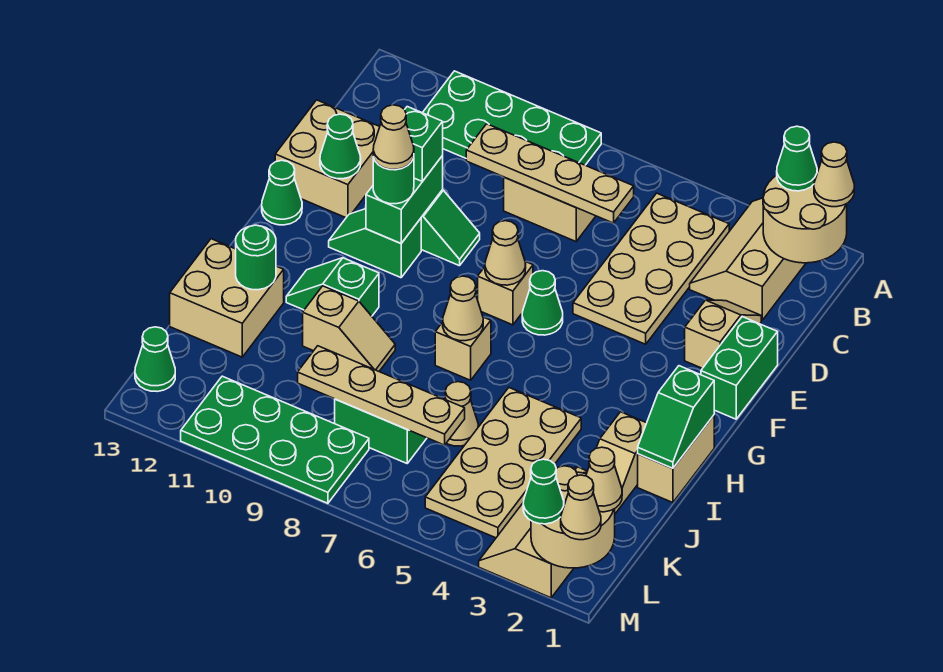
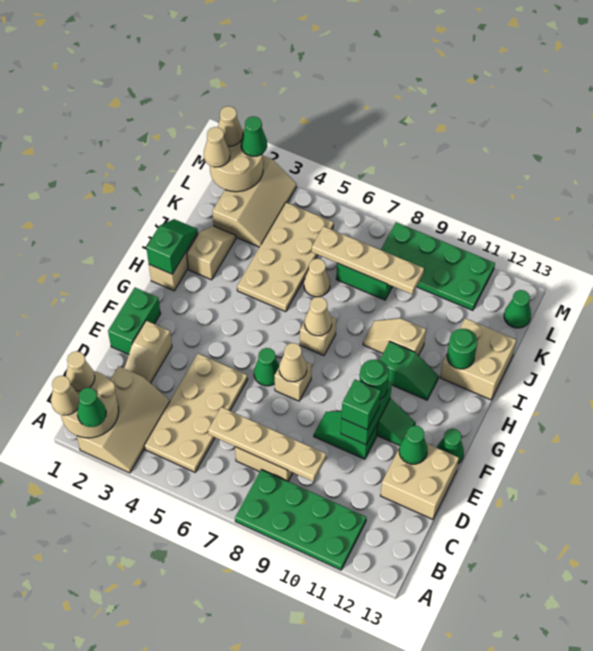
tan 1x1 cone [373,105,414,170] -> tan 1x1 cone moved to [66,351,95,391]

